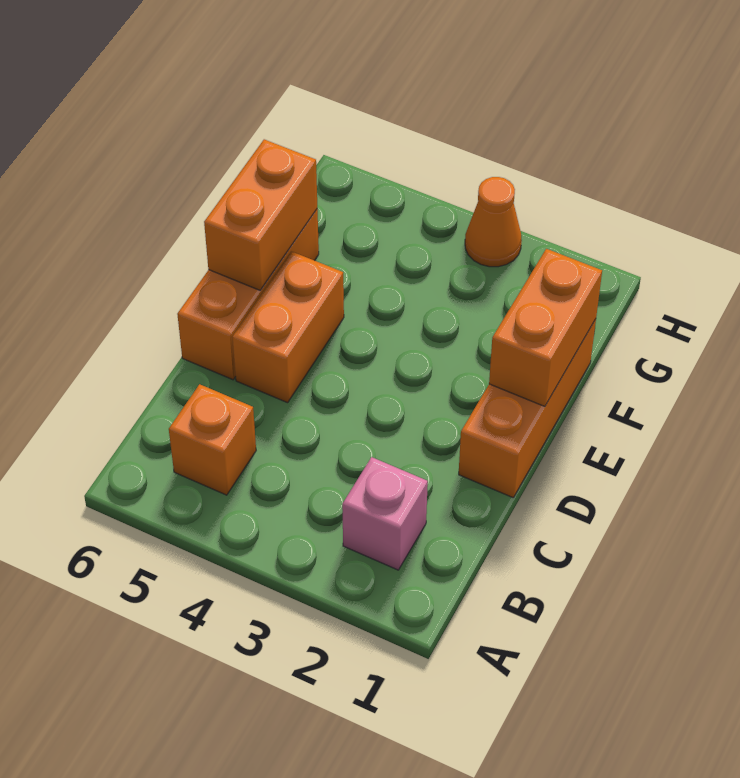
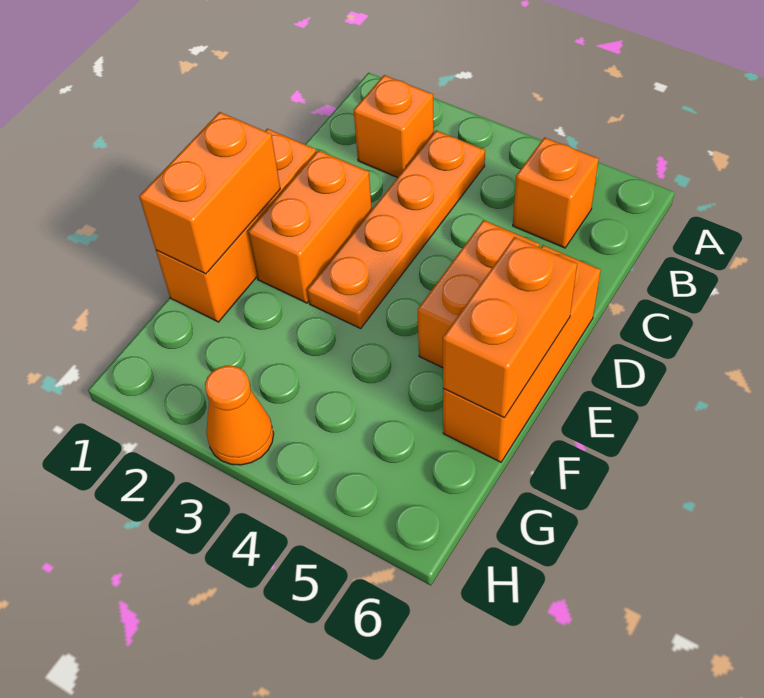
pink 1x1 brick [342,457,428,570] -> orange 1x1 brick [354,75,434,178]
none -> orange 1x4 plate [307,130,485,329]
none -> orange 1x2 brick [248,150,372,303]

